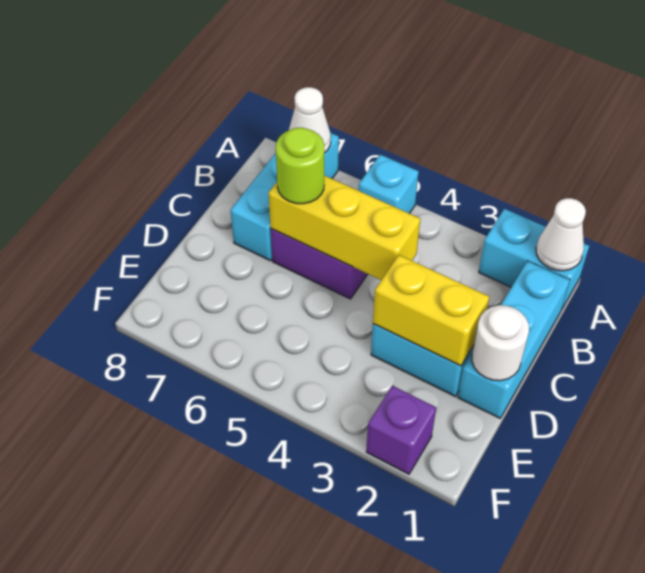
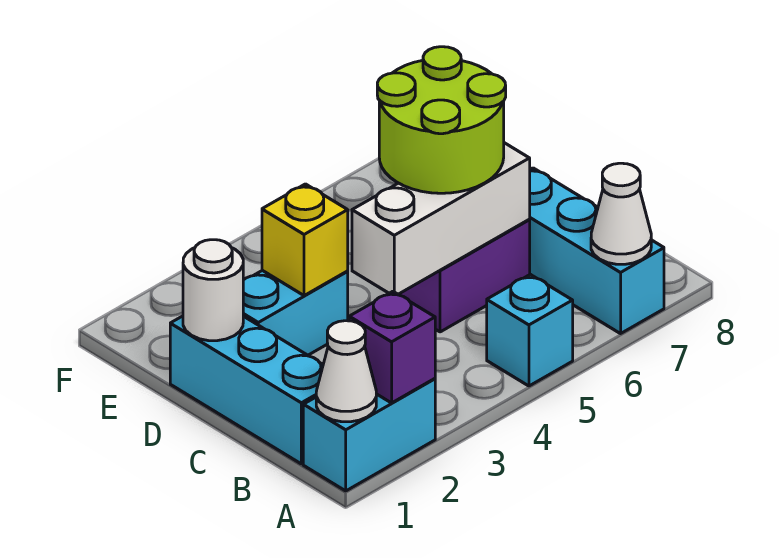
yellow 1x3 brick [269,175,420,280] -> white 1x3 brick [352,143,530,294]
lime 1x1 round brick [276,128,324,204] -> lime 2x2 round brick [377,47,506,193]
yellow 1x2 brick [373,255,489,366] -> yellow 1x1 brick [262,184,348,296]
purple 1x1 brick [366,386,436,474] -> purple 1x1 brick moved to [349,291,435,403]

